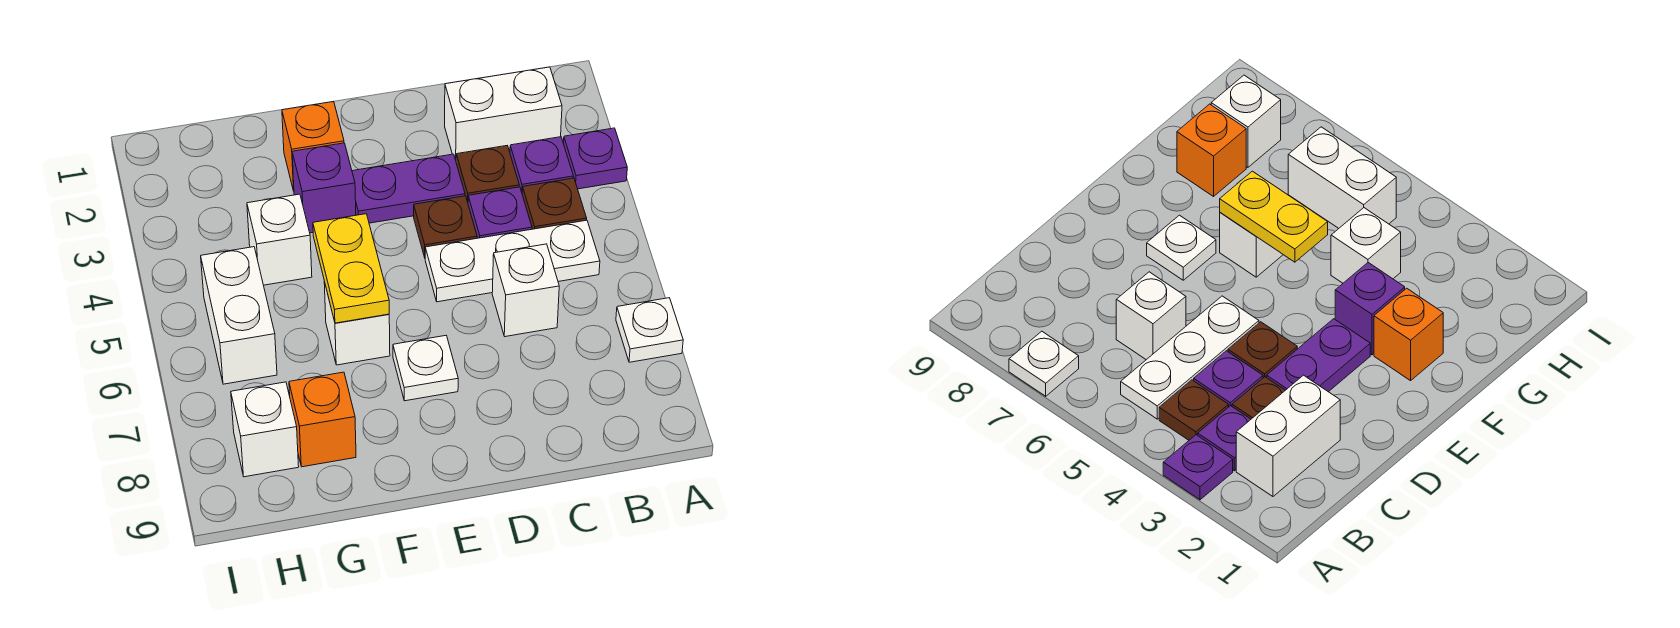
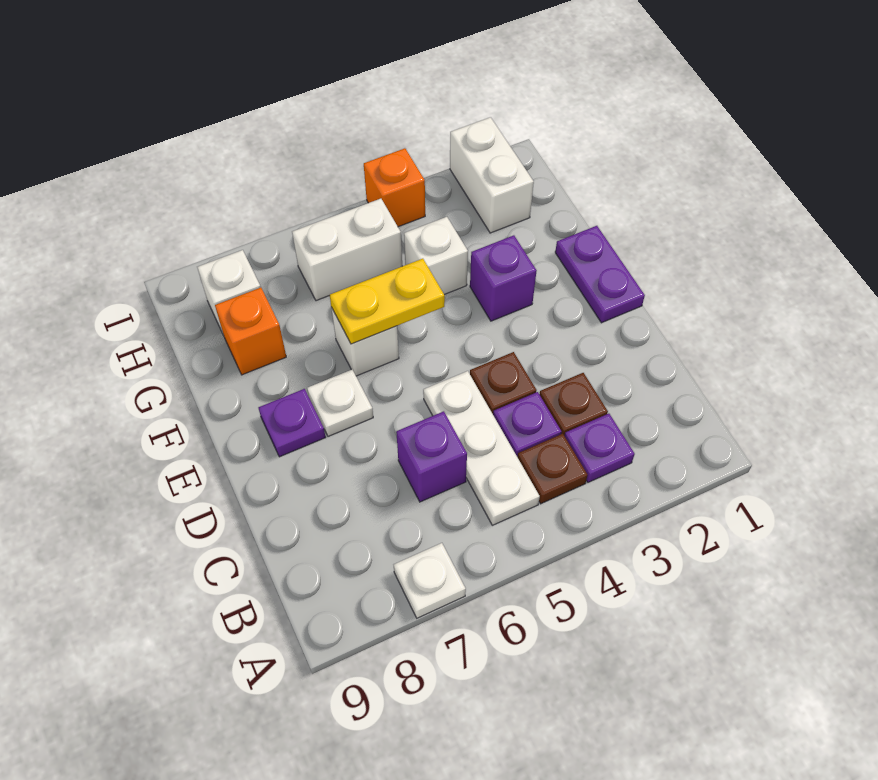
purple 1x1 plate [564,128,627,189] -> purple 1x1 plate moved to [258,389,326,457]
white 1x2 brick [445,67,562,160] -> white 1x2 brick moved to [450,117,534,233]
white 1x1 brick [492,244,559,337] -> purple 1x1 brick [396,411,467,502]
purple 1x2 plate [352,154,465,223] -> purple 1x2 plate moved to [555,226,645,323]
orange 1x1 brick [282,102,344,191] -> orange 1x1 brick moved to [364,148,425,227]

